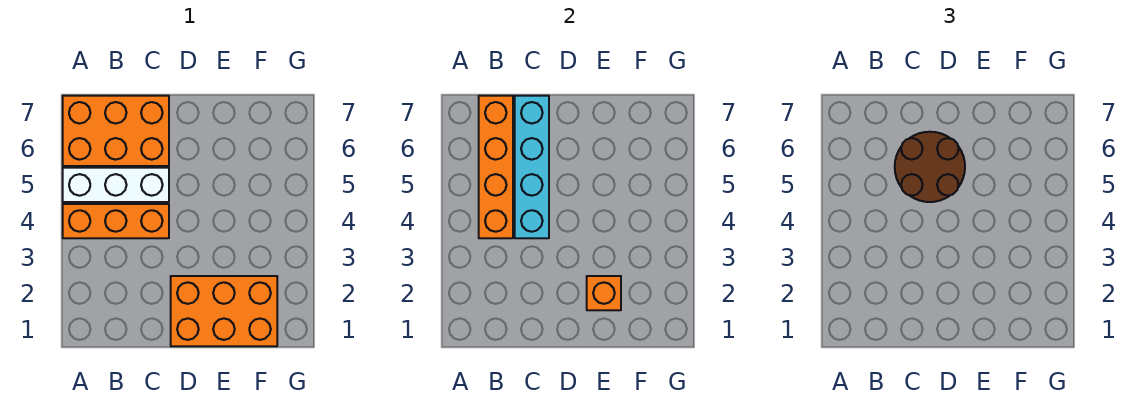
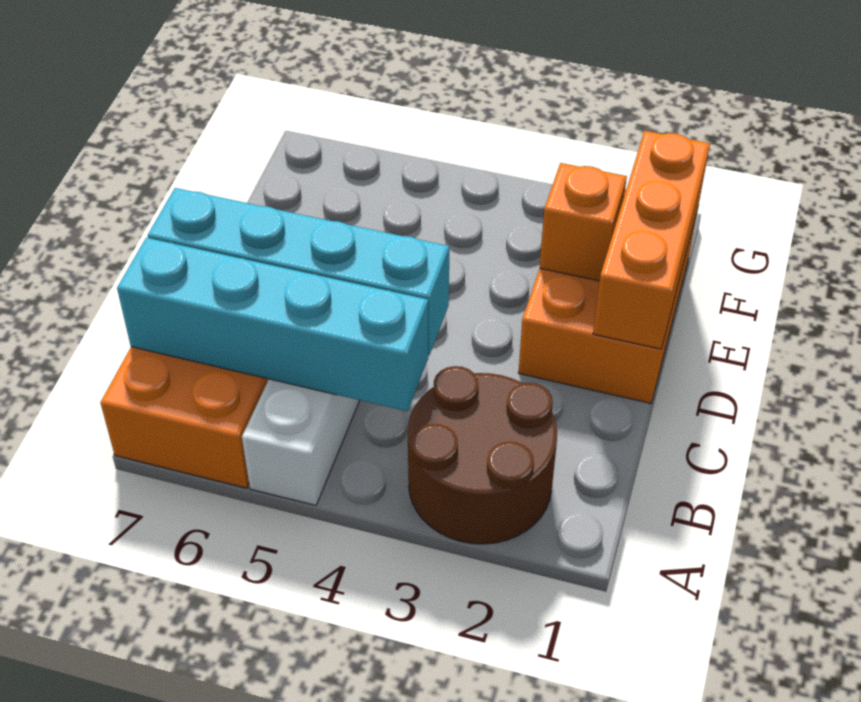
orange 1x3 brick [63,204,169,238] -> orange 1x3 brick moved to [593,131,710,349]
orange 1x4 brick [479,96,513,238] -> cyan 1x4 brick [117,238,428,411]
brown 2x2 round brick [895,132,965,202] -> brown 2x2 round brick moved to [408,366,557,544]

